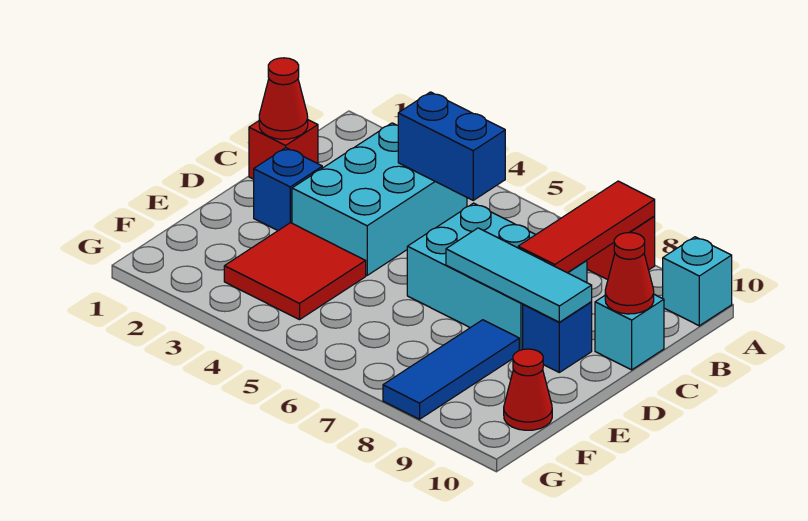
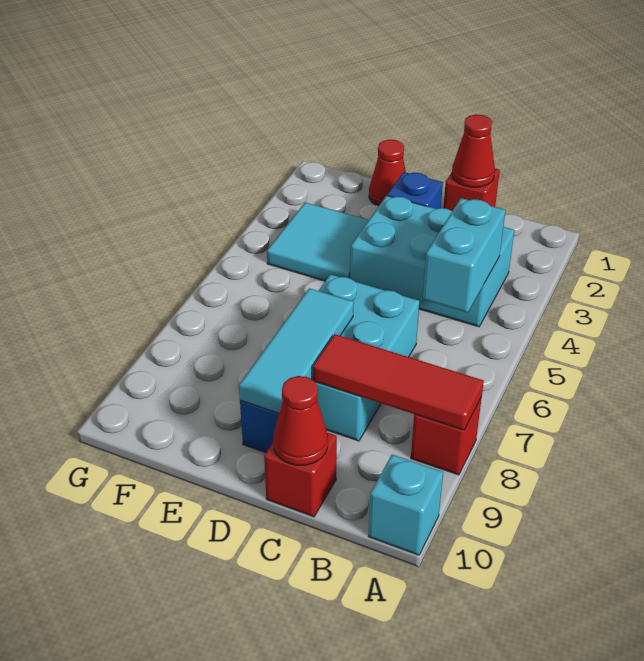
blue 1x2 brick [398,92,505,200] -> cyan 1x2 brick [423,198,505,313]
cyan 1x1 brick [595,294,664,370] -> red 1x1 brick [264,433,337,517]
red 2x2 tile [224,223,366,320] -> cyan 2x2 tile [267,202,369,281]
blue 1x3 tile [383,320,519,419] -> none
red 1x1 cone [504,349,552,430] -> red 1x1 cone moved to [369,140,406,206]

